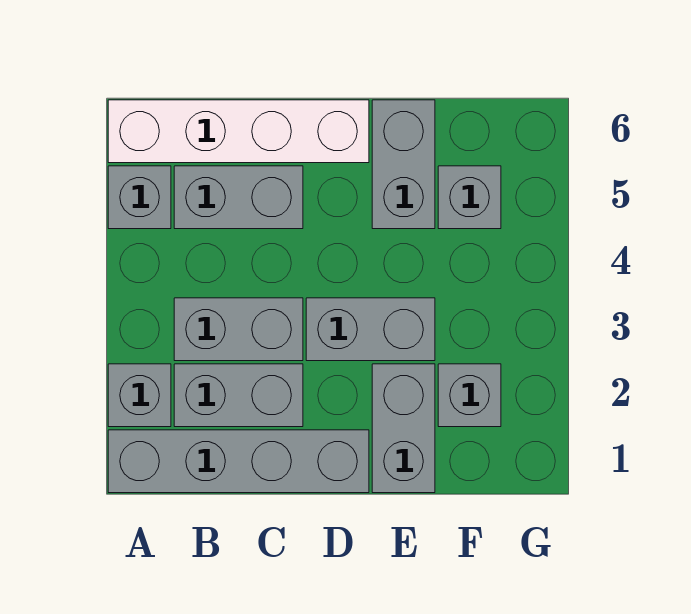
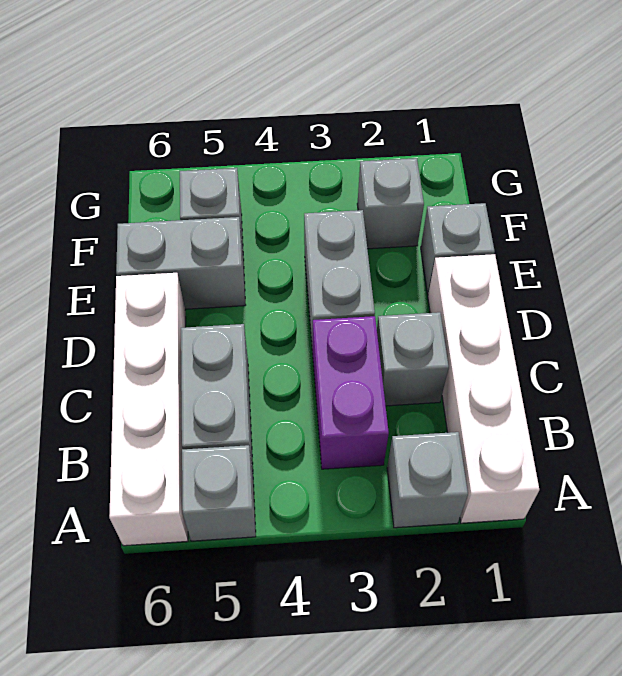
grey 1x4 brick [108,430,369,493] -> white 1x4 brick [428,254,539,523]
grey 1x2 brick [174,364,303,427] -> grey 1x1 brick [377,312,449,406]
grey 1x2 brick [174,298,303,361] -> purple 1x2 brick [313,316,389,469]
grey 1x2 brick [372,364,435,493] -> grey 1x1 brick [421,203,495,295]

